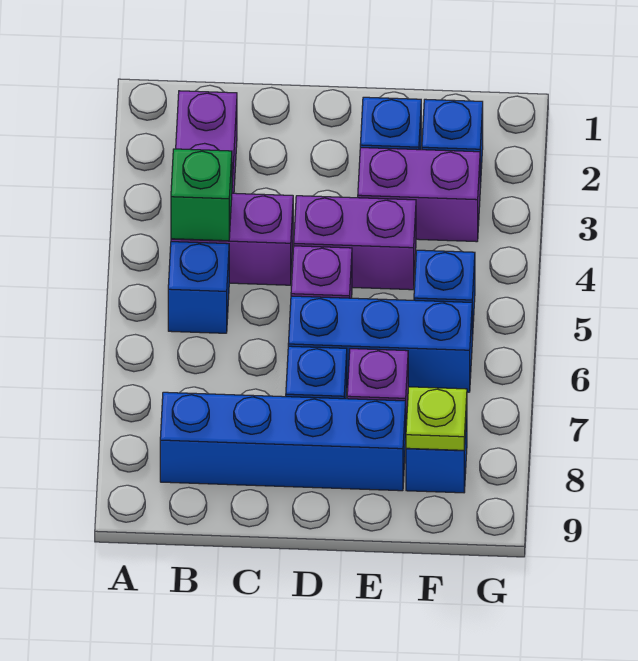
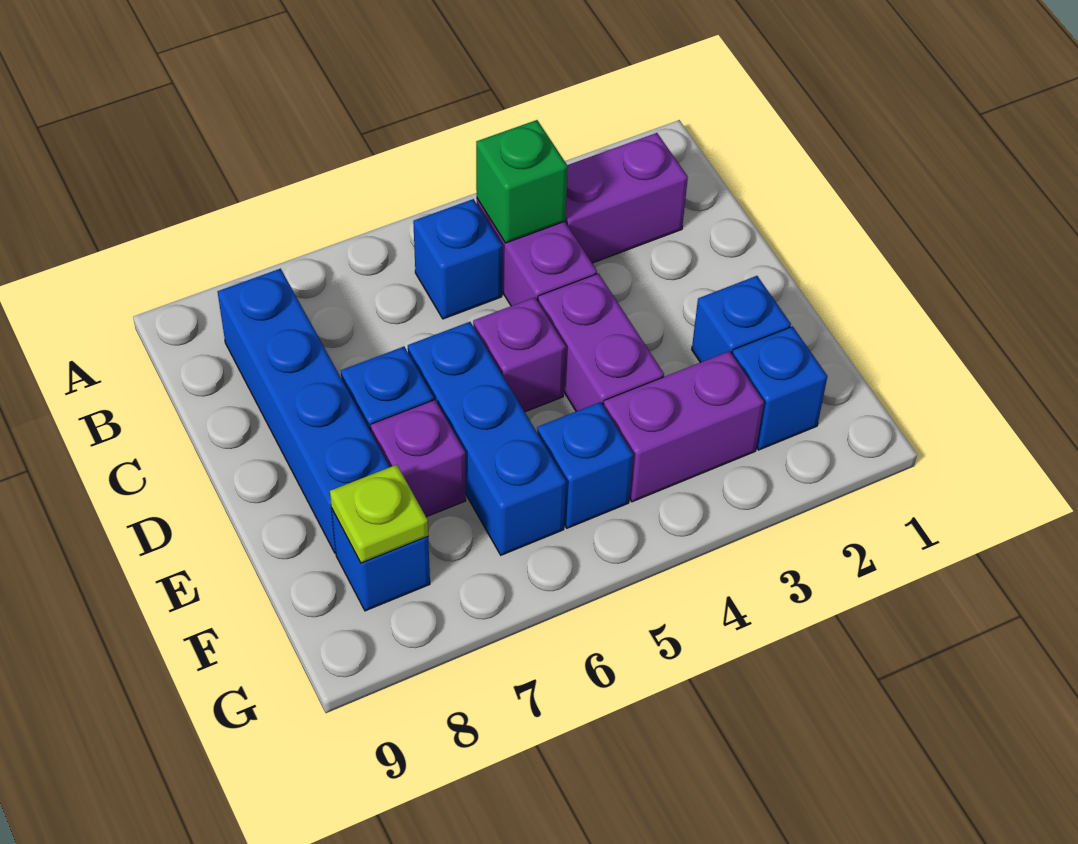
purple 1x2 brick [358,148,480,242] -> purple 1x2 brick turned to [603,351,764,502]

